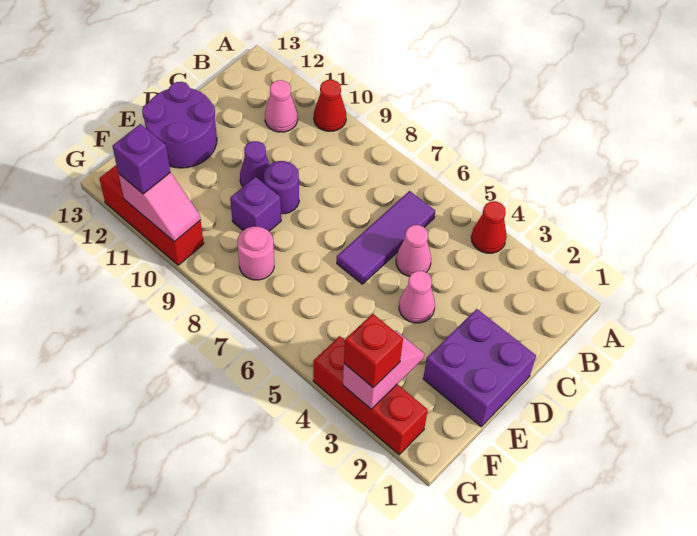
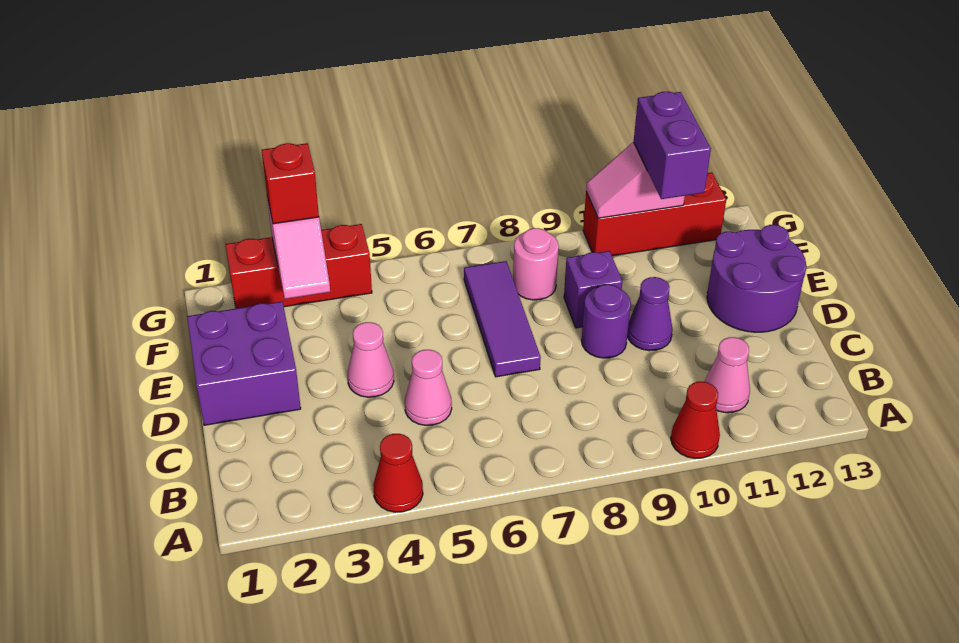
purple 1x3 tile [337,191,435,284] -> purple 1x3 tile moved to [464,261,541,377]
purple 1x1 brick [112,124,170,194] -> purple 1x2 brick [634,92,711,199]

